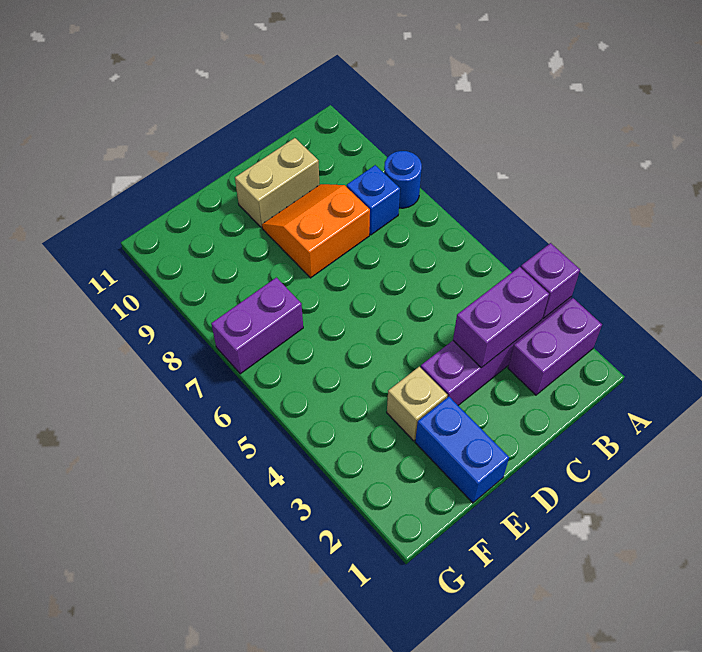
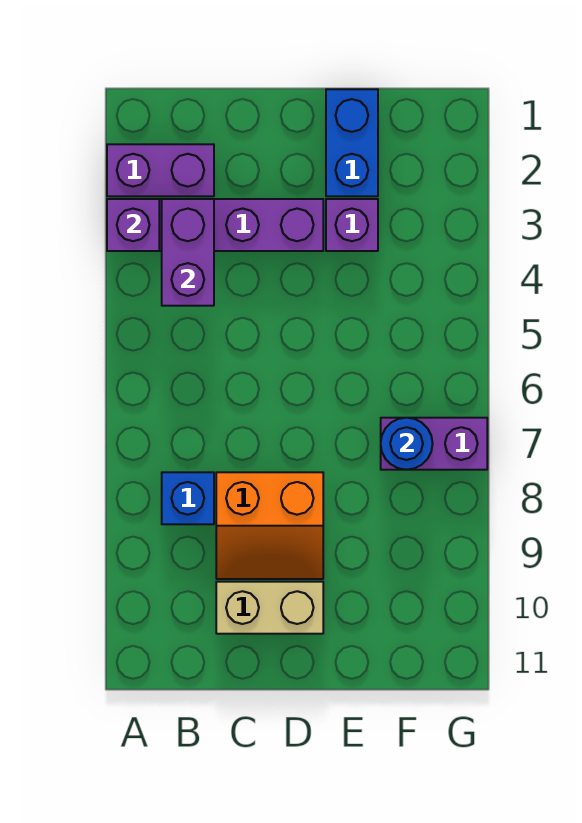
blue 1x1 round brick [384,151,422,208] -> blue 1x1 round brick moved to [381,418,433,470]
purple 1x2 brick [453,267,549,368] -> purple 1x2 brick turned to [162,199,214,306]
tan 1x1 brick [387,367,447,441] -> purple 1x1 brick [326,199,378,251]

